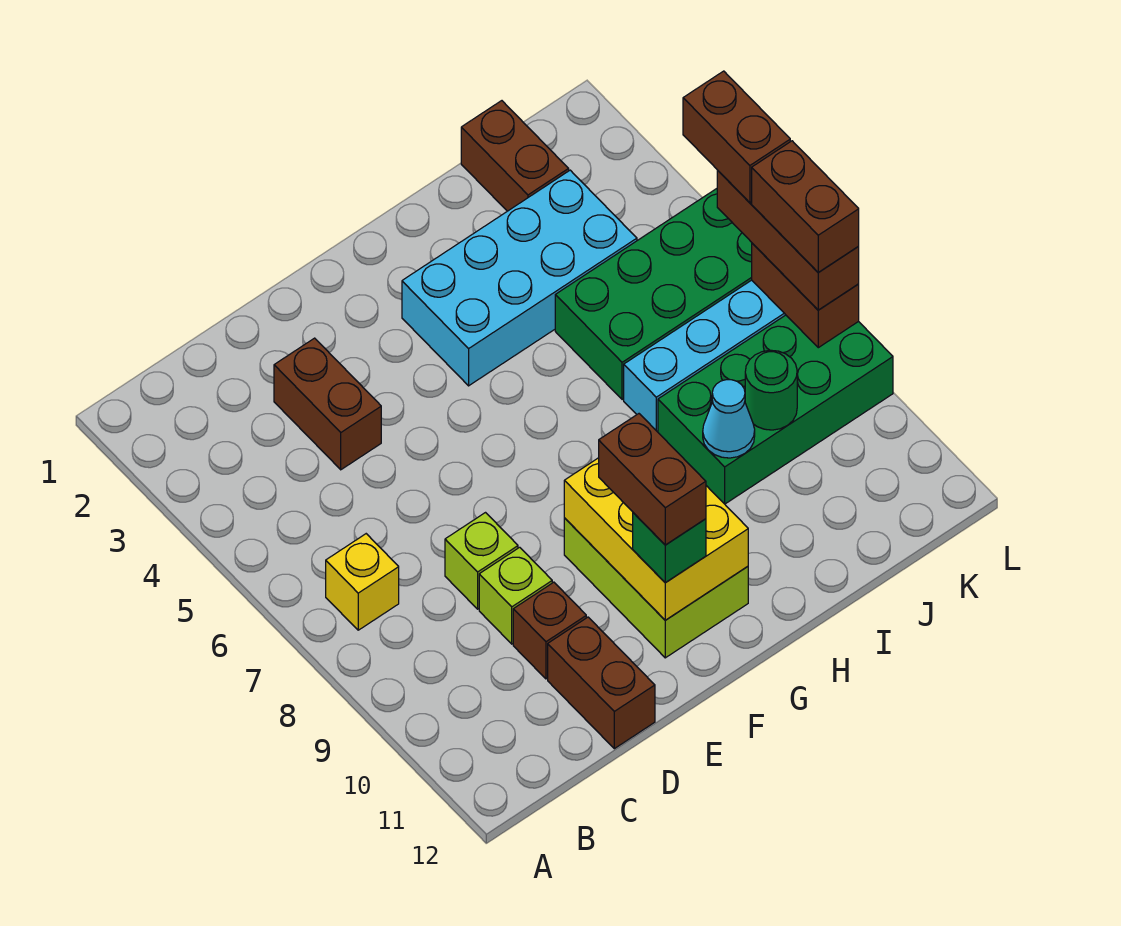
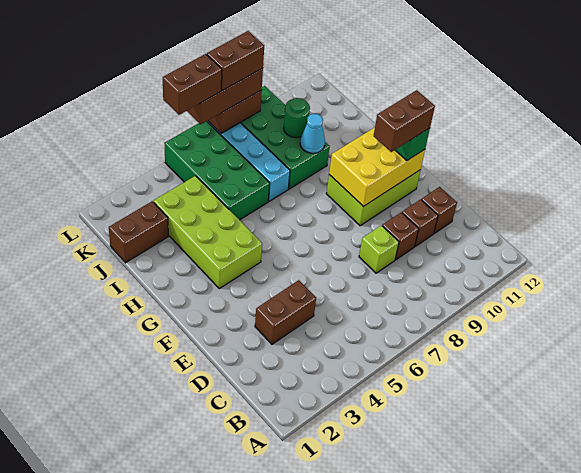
yellow 1x1 brick [326,534,399,630] -> none
lime 1x1 brick [479,547,552,644] -> brown 1x1 brick [382,212,419,260]
brown 1x2 brick [548,617,655,749] -> brown 1x1 brick [421,187,457,233]
cyan 2x4 brick [402,170,637,386] -> lime 2x4 brick [153,176,262,289]

